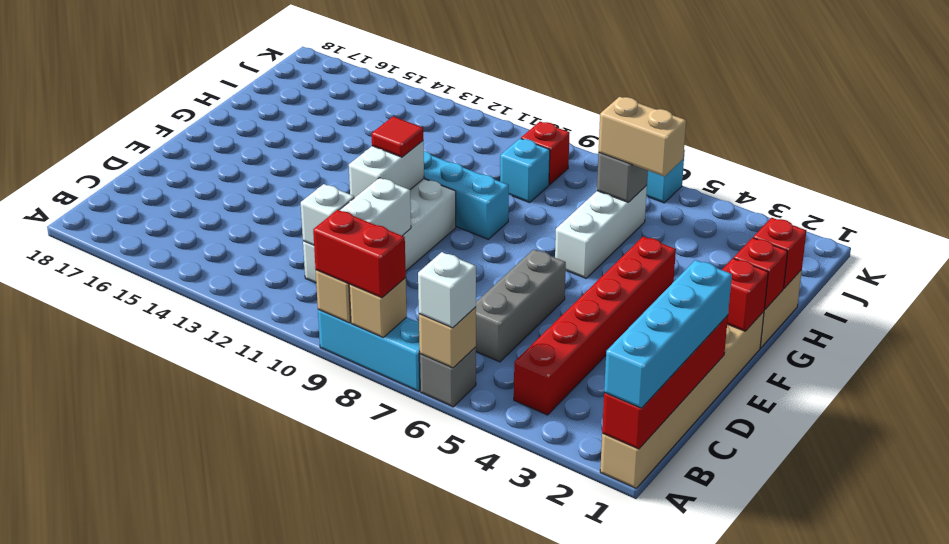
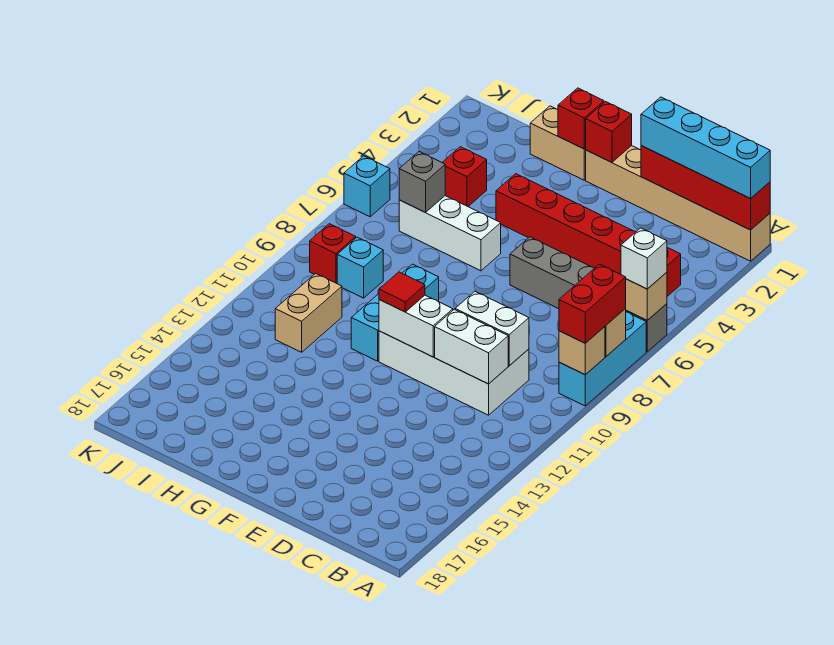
white 1x1 brick [301,184,354,245] -> white 1x2 brick [435,309,508,384]
red 1x1 brick [753,218,806,288] -> red 1x1 brick moved to [442,147,487,206]
tan 1x2 brick [599,97,686,176] -> tan 1x2 brick moved to [275,273,342,352]

